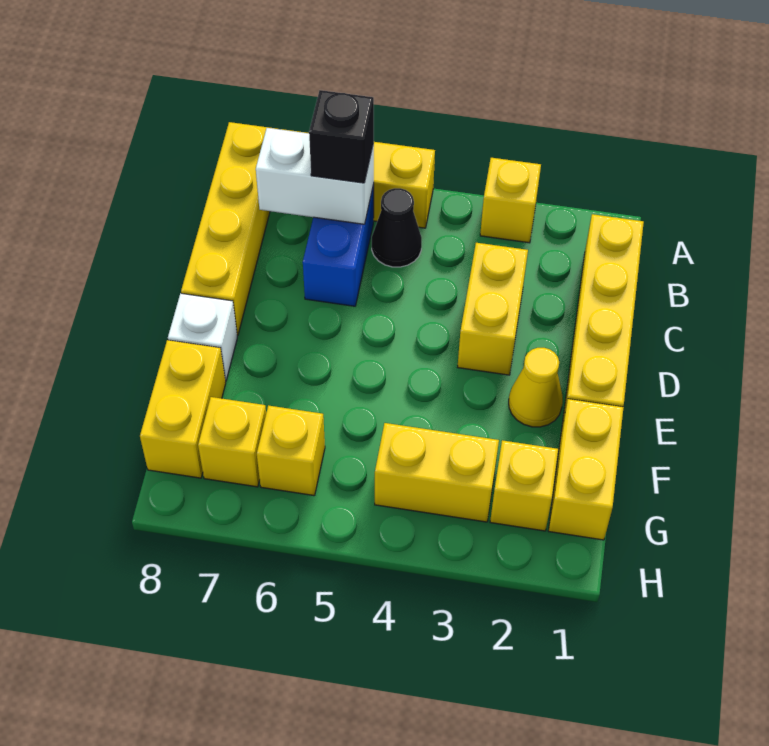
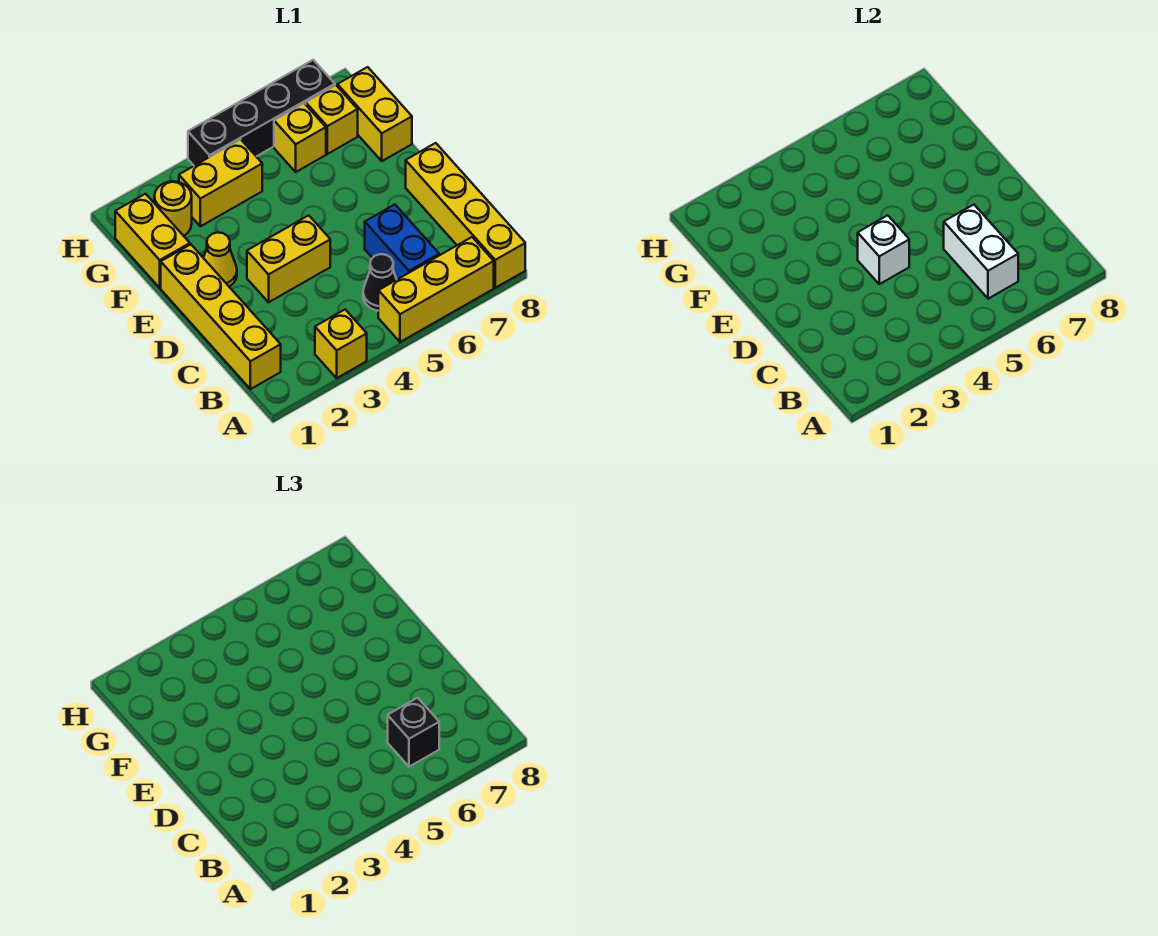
white 1x2 brick [256,128,374,224] -> white 1x2 brick turned to [944,205,1018,299]
yellow 1x2 brick [458,243,528,375] -> yellow 1x2 brick turned to [247,215,330,302]
white 1x1 brick [168,293,237,381] -> white 1x1 brick moved to [858,215,909,284]
yellow 1x1 brick [490,440,558,531] -> yellow 1x1 round brick [154,181,192,236]
none -> black 1x4 brick [188,60,335,166]

